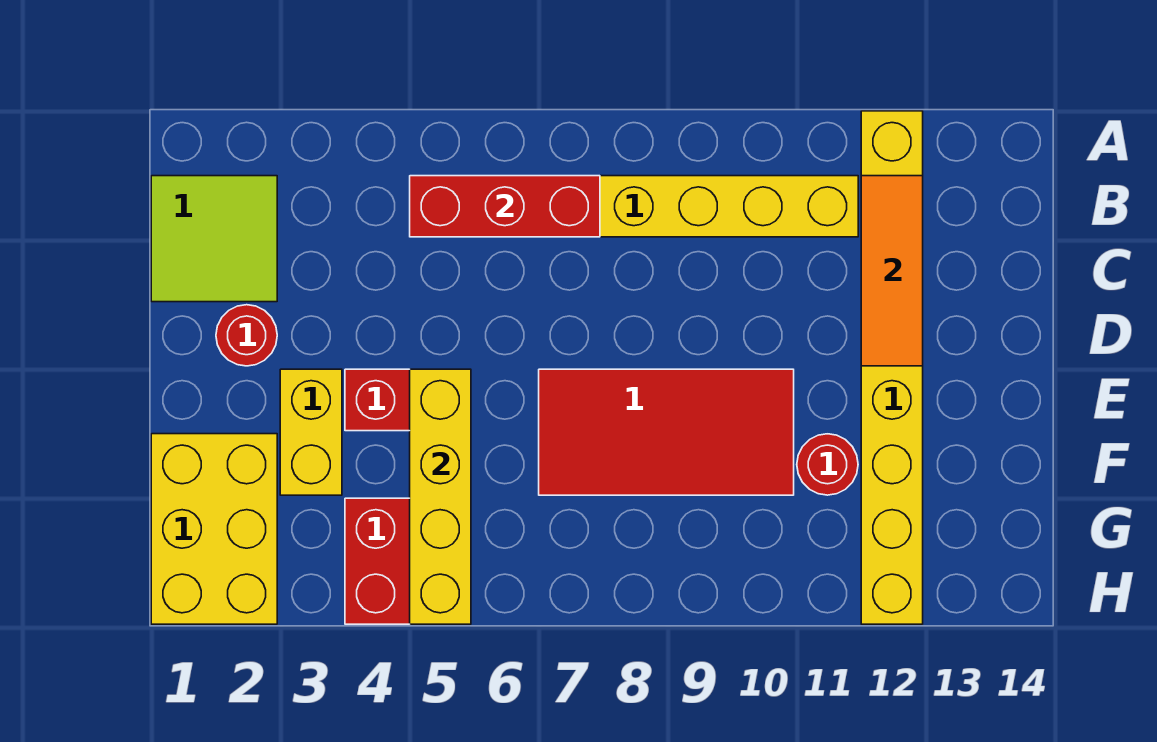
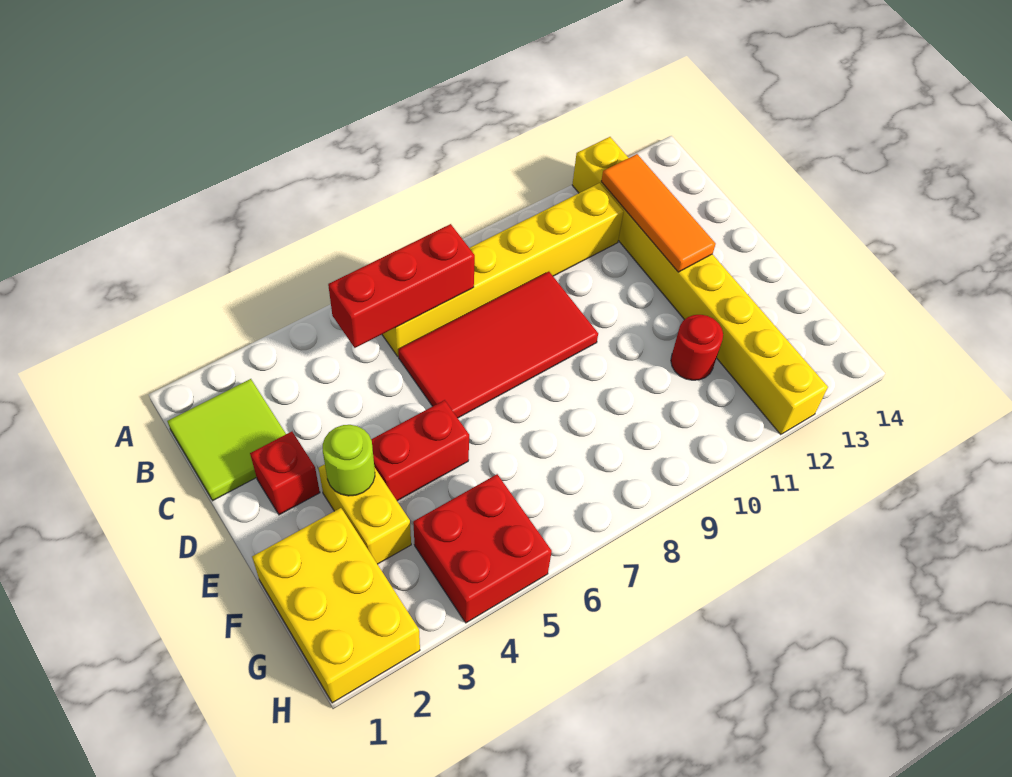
red 1x1 round brick [216,305,277,366] -> red 1x1 brick [250,432,320,515]
none -> lime 1x1 round brick [323,425,375,496]
yellow 1x4 brick [410,369,471,624] -> none
red 2x4 tile [539,369,794,495] -> red 2x4 tile moved to [398,272,598,418]

